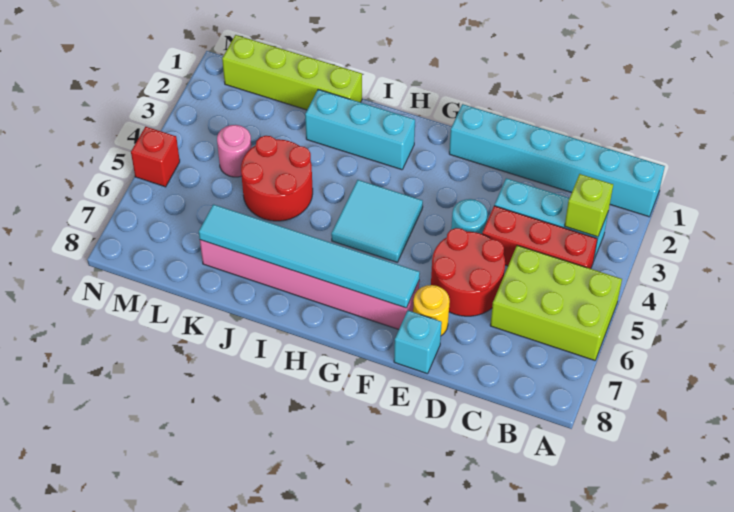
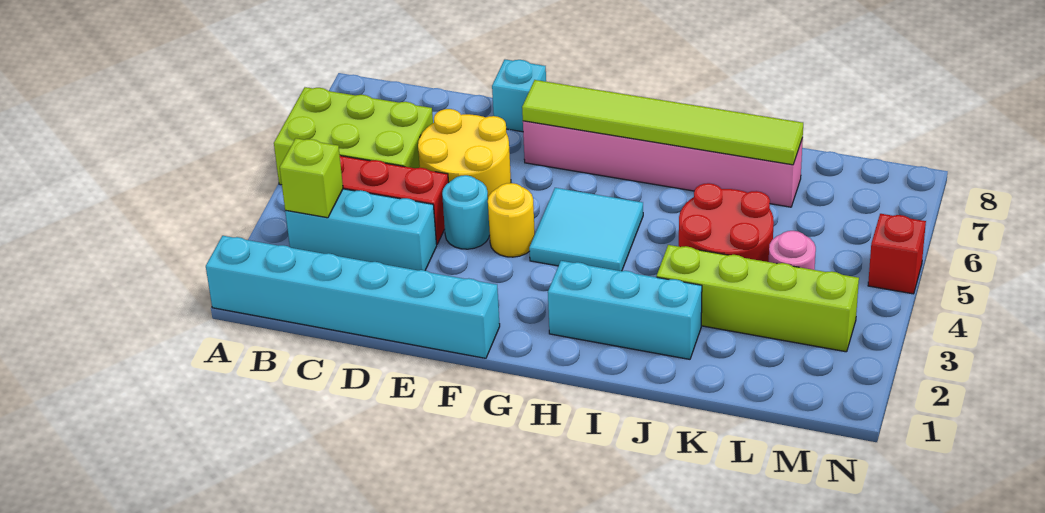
red 2x2 round brick [431,228,505,316] -> yellow 2x2 round brick [418,109,511,197]
yellow 1x1 round brick [413,285,450,336] -> yellow 1x1 round brick moved to [488,183,535,257]
cyan 1x6 tile [199,204,420,308] -> lime 1x6 tile [522,80,803,165]
lime 1x4 brick [222,35,362,110] -> lime 1x4 brick moved to [657,245,859,352]

